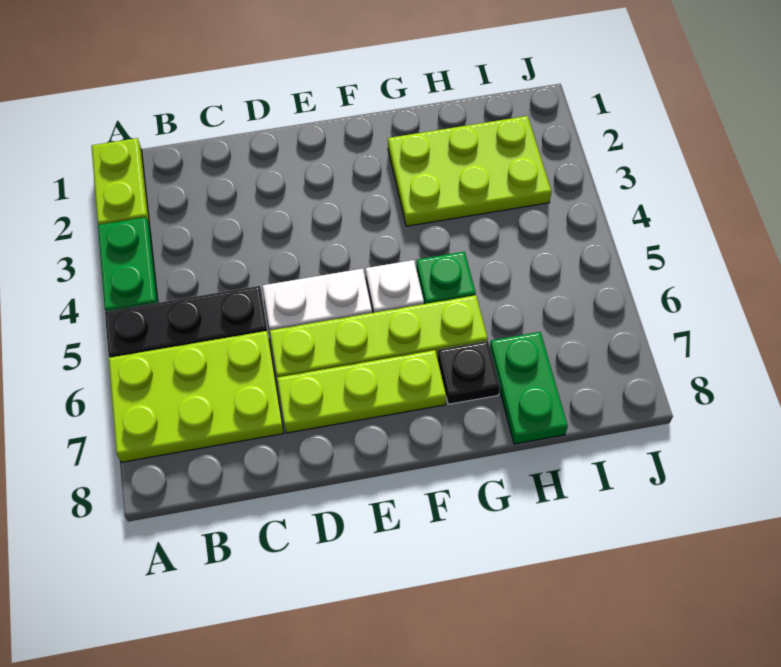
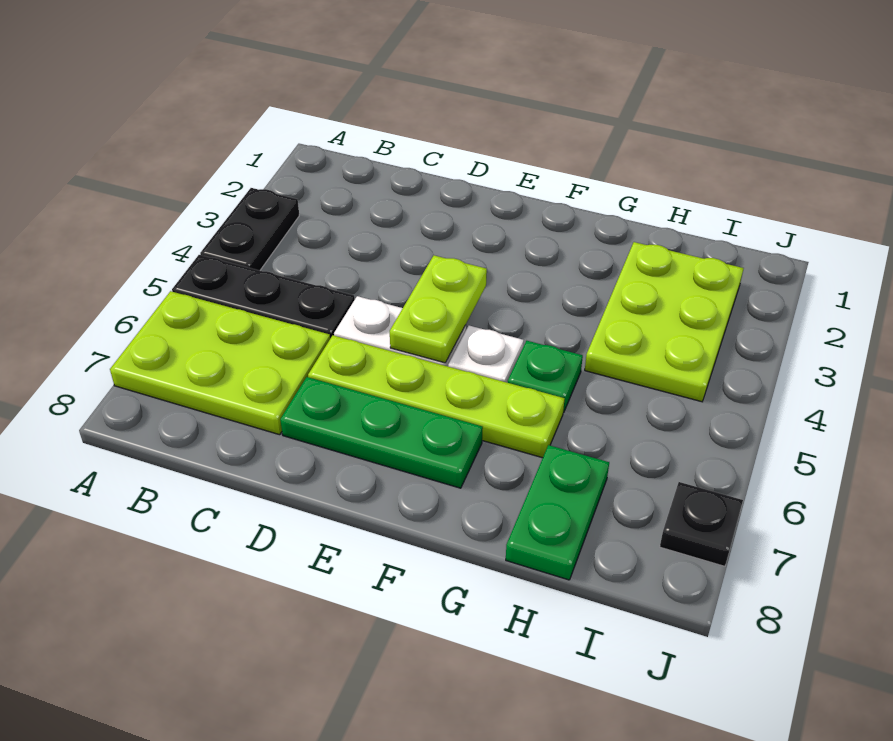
lime 1x2 plate [91,138,150,226] -> lime 1x2 plate moved to [390,255,487,363]
green 1x2 plate [98,217,158,311] -> black 1x2 plate [200,188,299,271]
lime 1x3 plate [277,350,446,433] -> green 1x3 plate [280,377,483,488]
lime 2x3 plate [388,116,551,226] -> lime 2x3 plate turned to [585,242,744,402]
black 1x1 plate [437,341,500,404] -> black 1x1 plate moved to [660,482,743,566]

